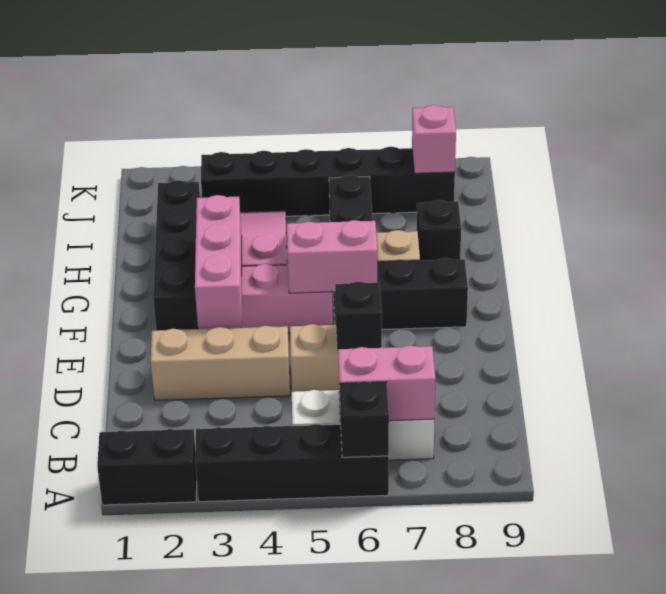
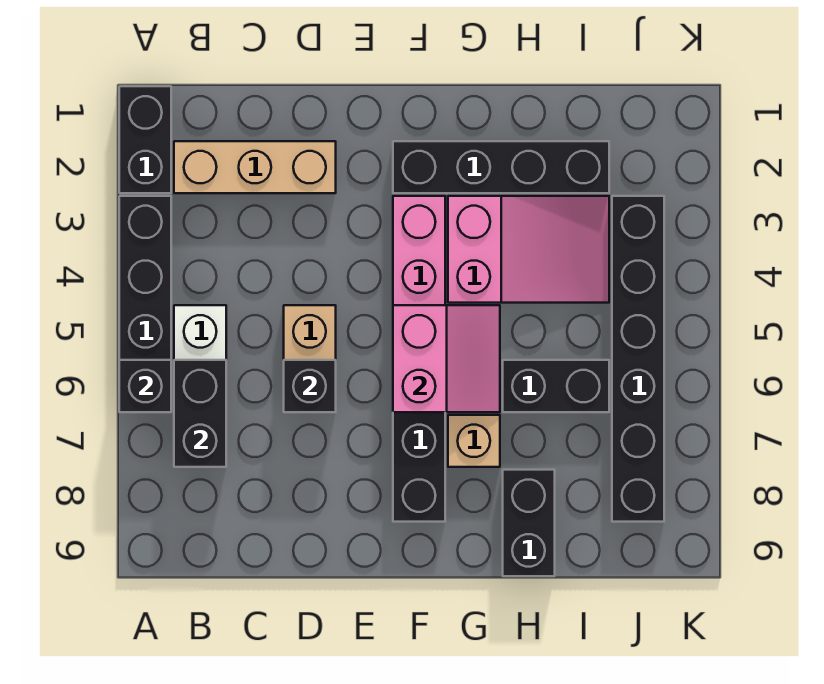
pink 1x2 brick [338,345,435,421] -> black 1x2 brick [174,360,226,467]
tan 1x3 brick [151,326,290,400] -> tan 1x3 brick turned to [174,141,336,193]
pink 1x3 brick [195,195,242,327] -> none
black 1x1 brick [417,200,461,261] -> black 1x2 brick [503,470,555,576]
pink 1x1 brick [412,105,456,173] -> none

